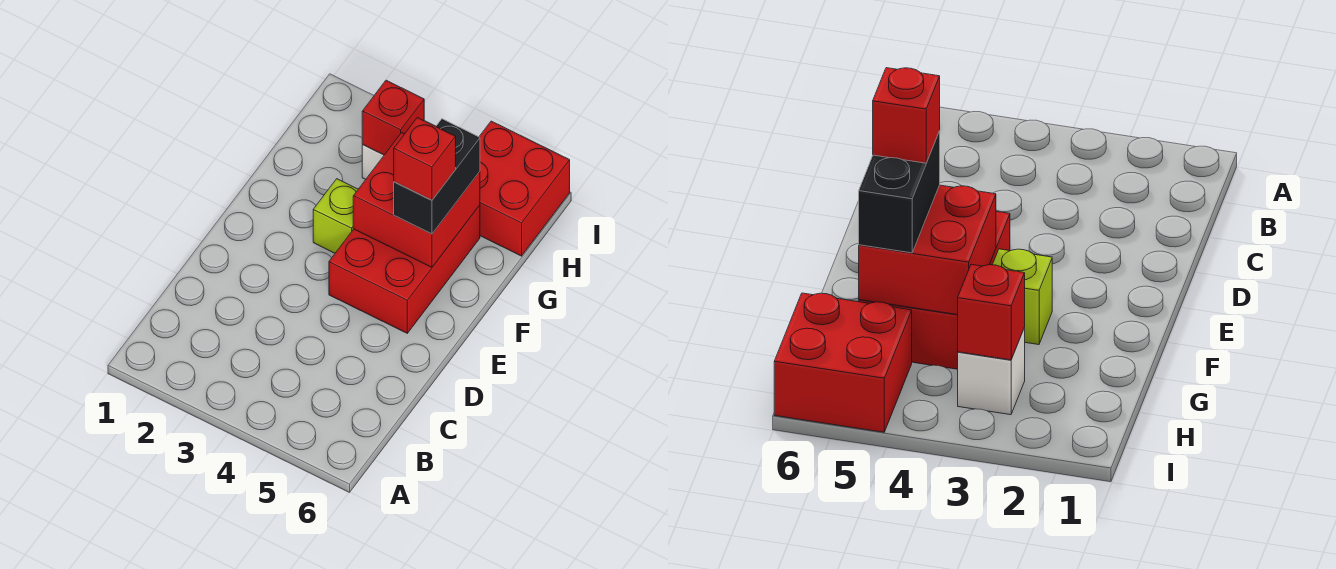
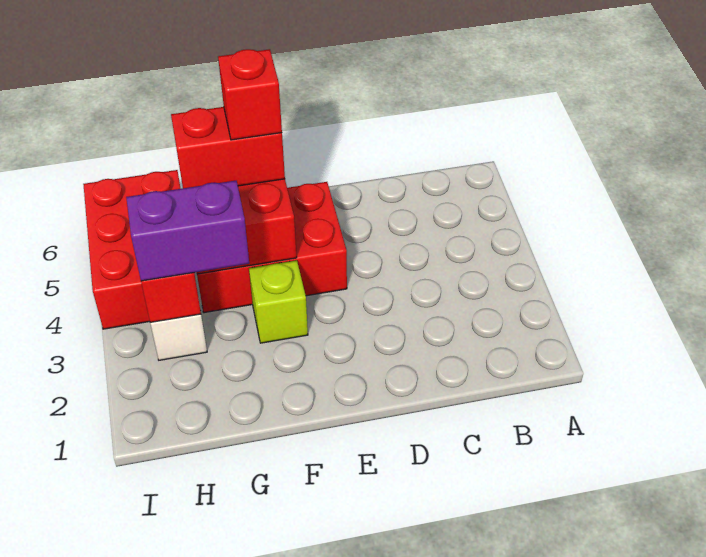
black 1x2 brick [394,119,480,234] -> red 1x2 brick [171,107,285,188]
none -> purple 1x2 brick [126,181,249,281]
red 2x2 brick [479,121,570,256] -> red 2x3 brick [83,170,181,329]

